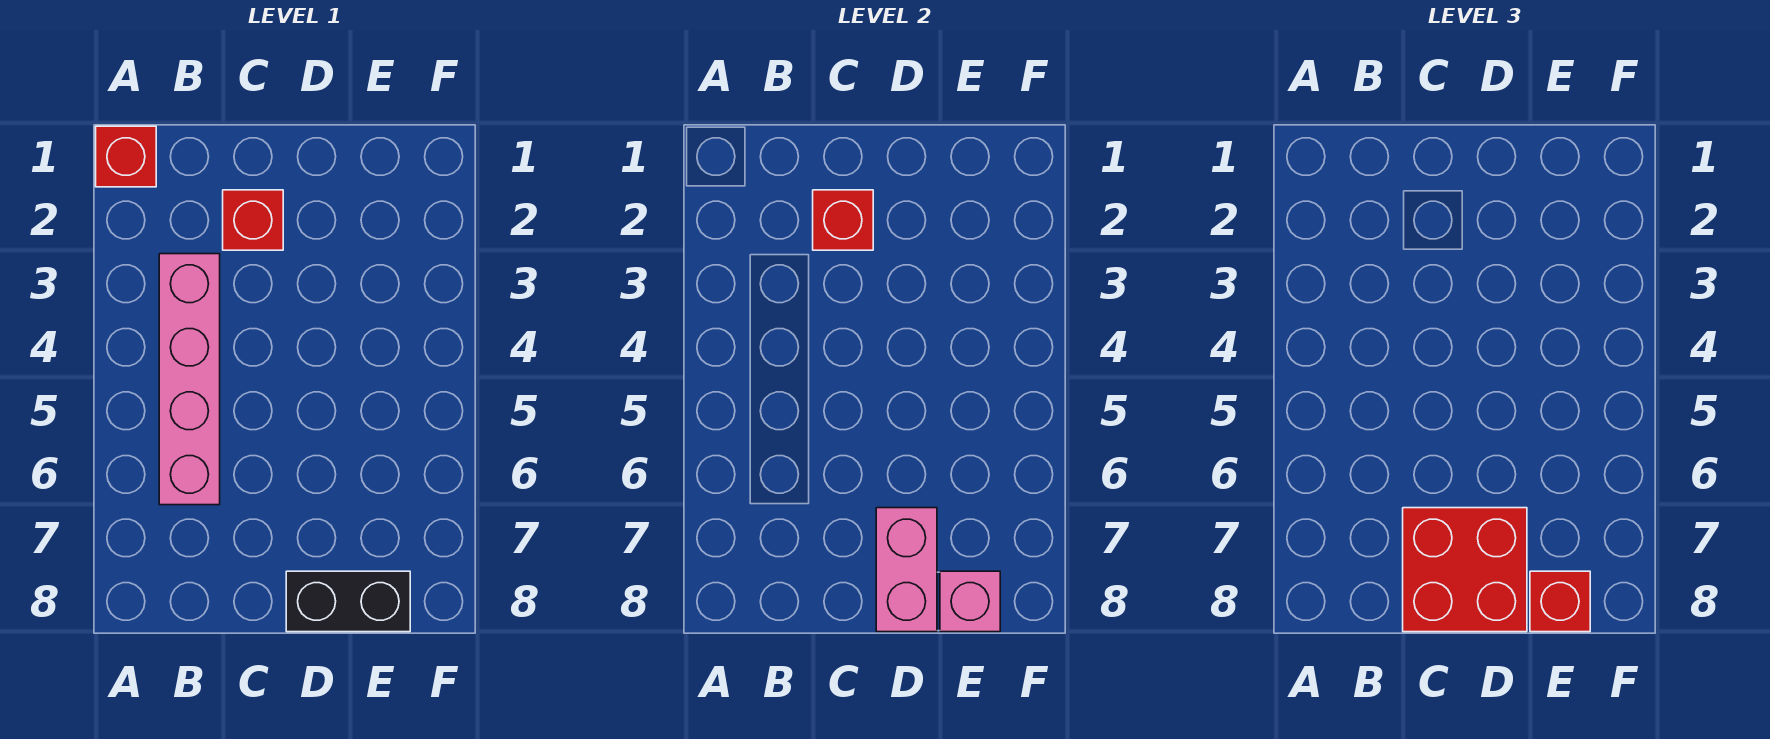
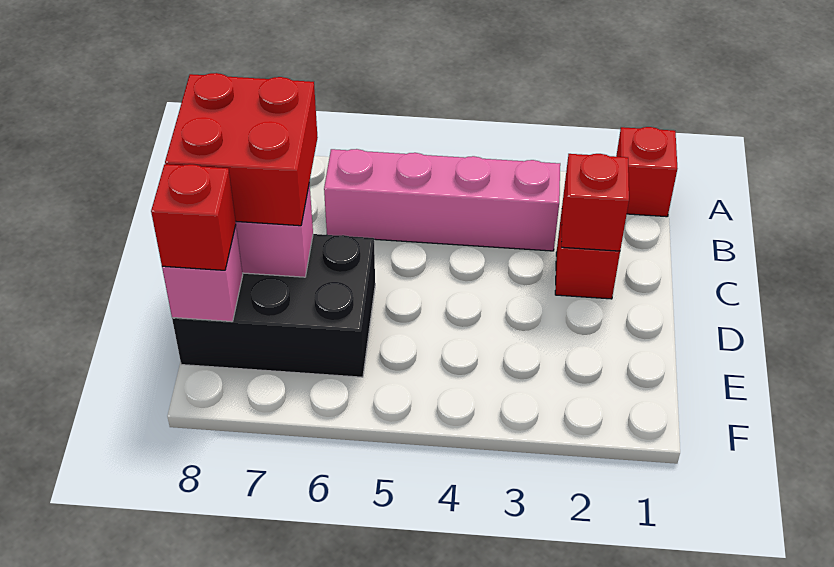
black 1x2 brick [286,571,410,632] -> black 2x3 brick [172,234,375,377]

